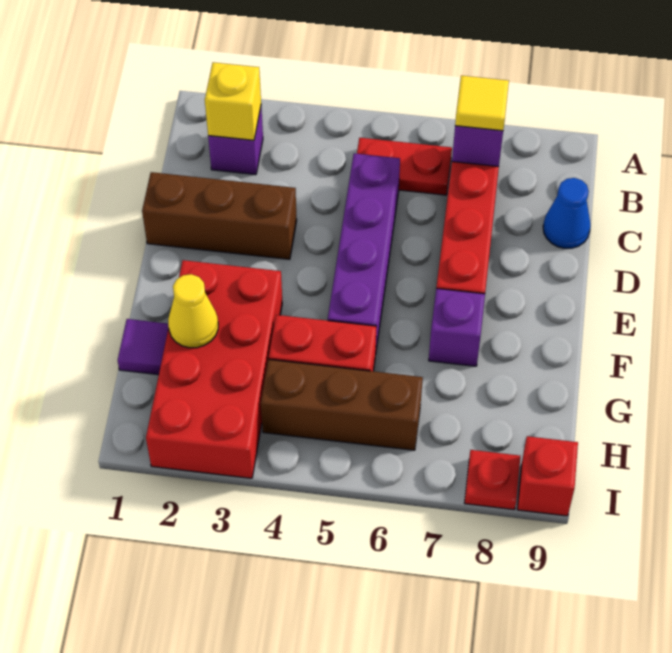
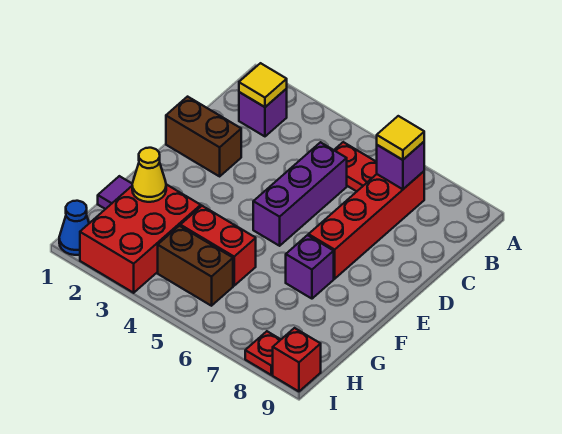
yellow 1x1 brick [205,62,261,140] -> yellow 1x1 tile [239,63,287,107]
purple 1x4 brick [328,153,400,349] -> purple 1x3 brick [253,142,347,246]
blue 1x1 cone [543,178,591,248] -> blue 1x1 cone moved to [59,201,89,255]
brown 1x3 brick [142,172,297,259] -> brown 1x2 brick [166,97,241,176]
red 2x4 brick [146,260,282,478] -> red 2x3 brick [80,184,201,293]
brown 1x3 brick [261,359,423,450] -> brown 1x2 brick [158,226,233,306]

